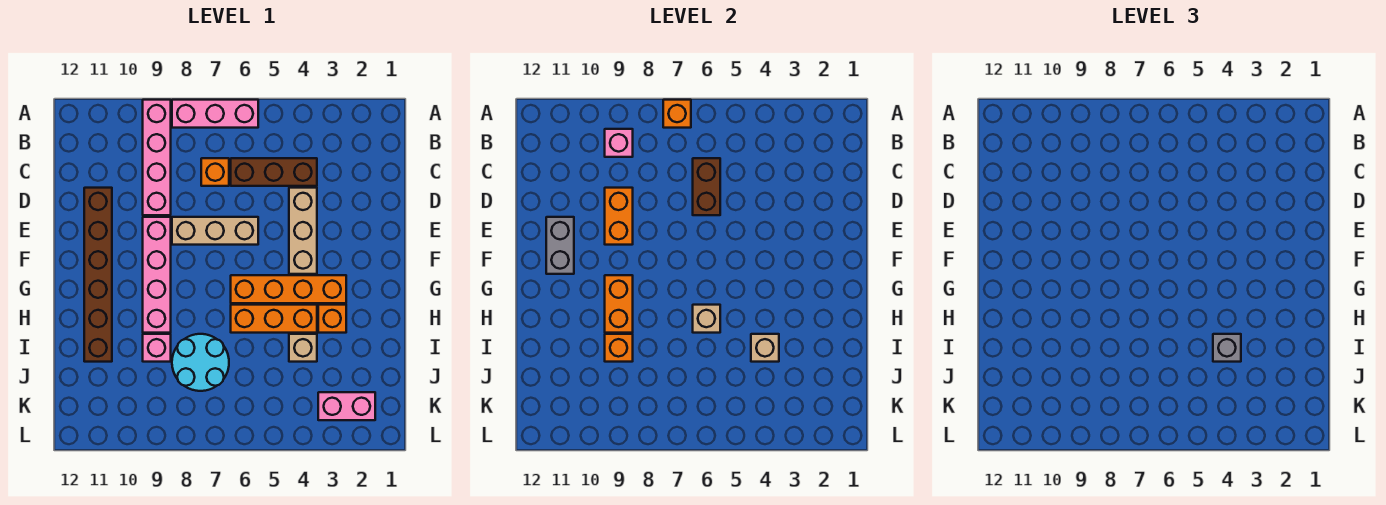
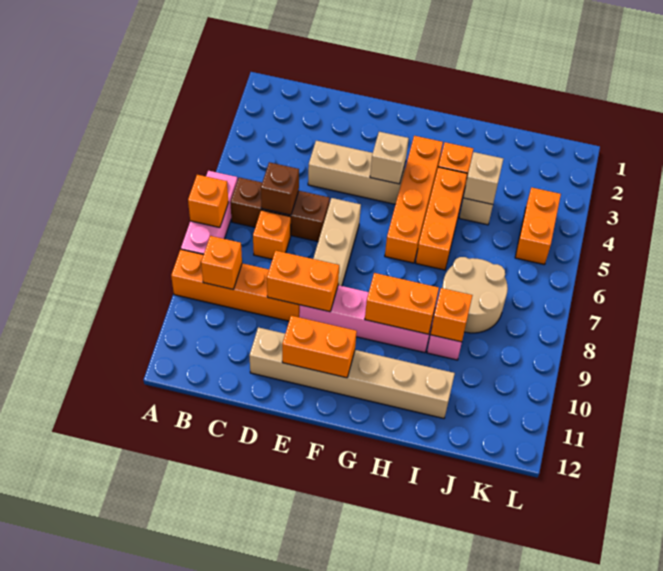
pink 1x4 brick [143,100,171,215] -> orange 1x4 brick [171,250,300,321]
pink 1x1 brick [605,129,633,157] -> orange 1x1 brick [201,236,242,290]
brown 1x3 brick [231,158,317,186] -> brown 1x3 brick turned to [230,177,330,242]
brown 1x2 brick [693,158,720,215] -> brown 1x1 brick [261,162,299,215]
brown 1x6 brick [84,188,112,362] -> tan 1x6 brick [249,327,455,418]
grey 1x2 brick [546,217,574,274] -> orange 1x2 brick [282,316,357,378]
tan 1x1 brick [693,305,720,333] -> tan 1x1 brick moved to [370,132,409,184]
grey 1x1 brick [1213,334,1241,362] -> none
cyan 2x2 round brick [172,334,229,391] -> tan 2x2 round brick [442,257,508,333]
pink 1x2 brick [318,392,375,420] -> none
none -> orange 1x2 brick [515,187,561,265]

